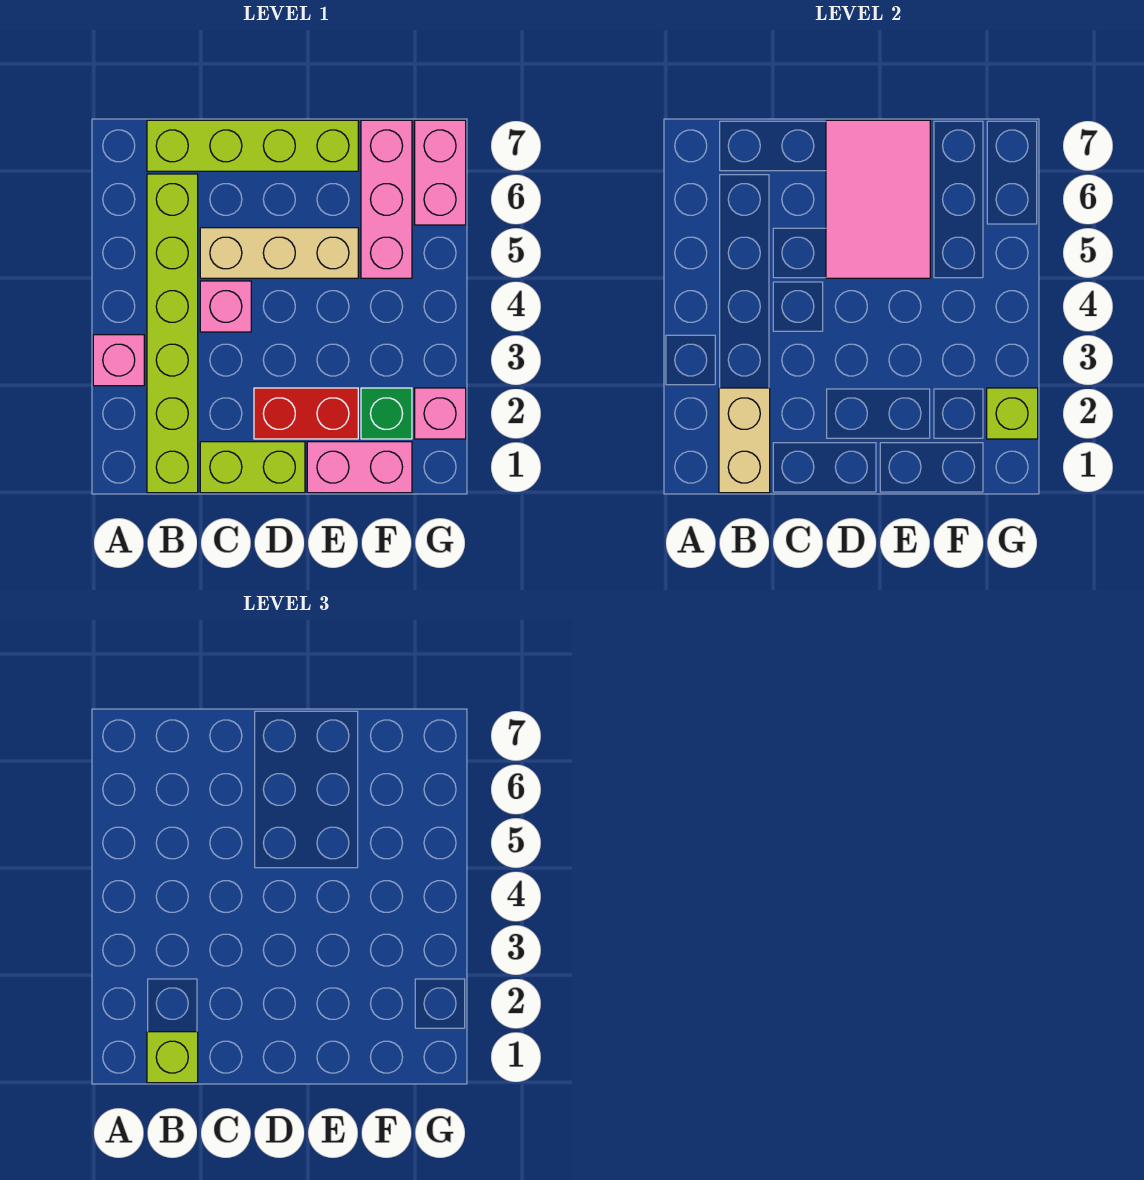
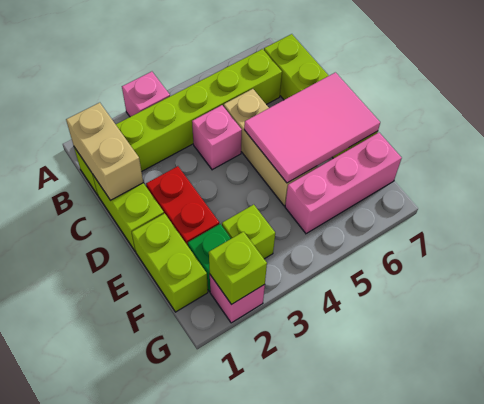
tan 1x2 brick [719,388,770,493] -> tan 1x2 brick turned to [66,103,143,201]
lime 1x1 brick [147,1032,198,1083] -> lime 1x1 brick moved to [222,205,275,259]
pink 1x2 brick [307,442,412,493] -> lime 1x2 brick [132,213,208,312]
pink 1x2 brick [415,120,466,225] -> none

